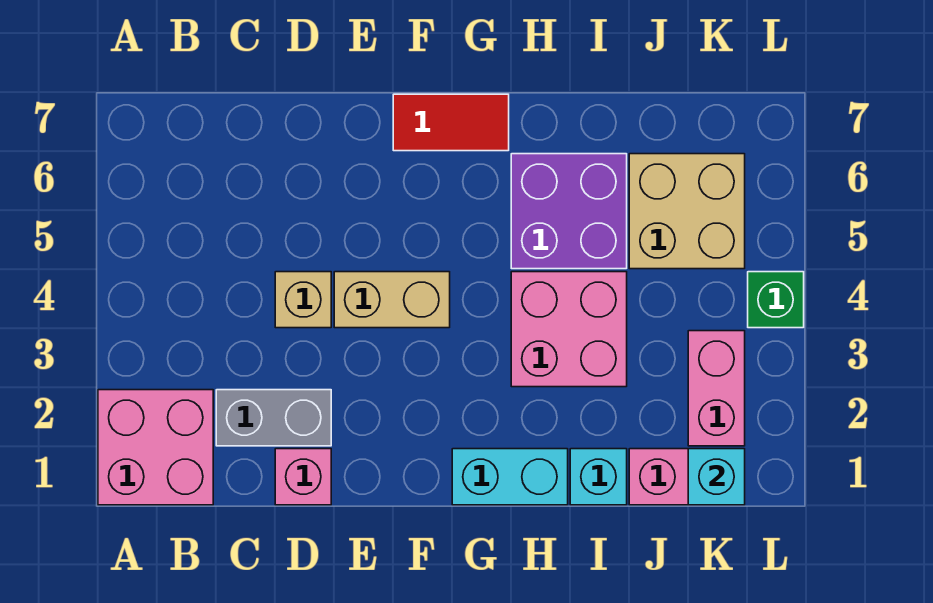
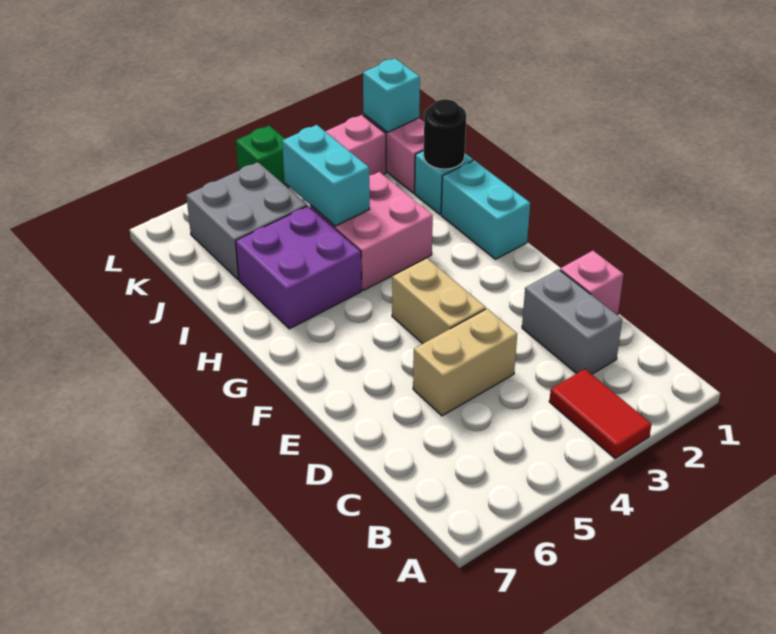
pink 2x2 brick [98,390,213,505] -> none
tan 1x1 brick [275,272,331,328] -> tan 1x2 brick [413,309,517,416]
red 1x2 tile [393,94,509,151] -> red 1x2 tile moved to [549,369,652,458]
none -> black 1x1 round brick [424,99,466,169]
none -> cyan 1x2 brick [282,125,370,226]
tan 2x2 brick [629,154,745,269] -> grey 2x2 brick [186,162,307,279]

